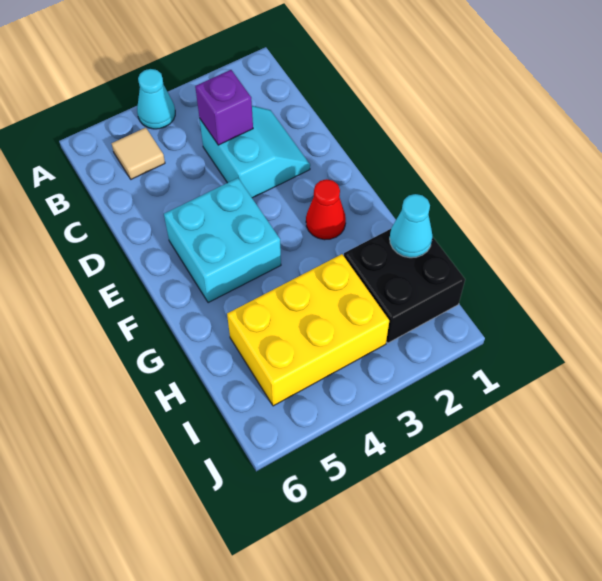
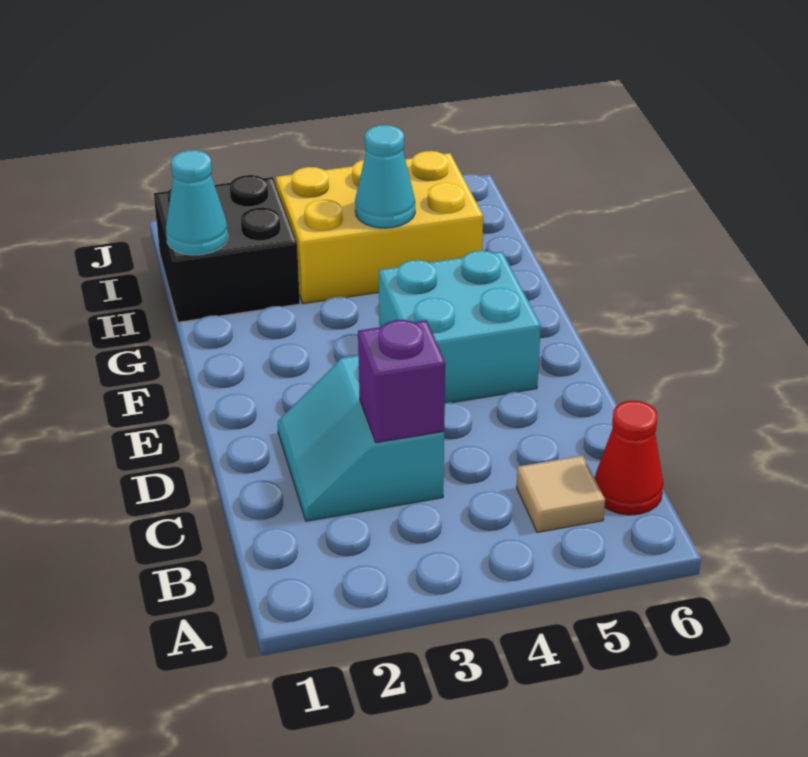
cyan 1x1 cone [137,69,175,129] -> cyan 1x1 cone moved to [355,125,415,228]
red 1x1 cone [306,179,346,240] -> red 1x1 cone moved to [595,400,663,515]

